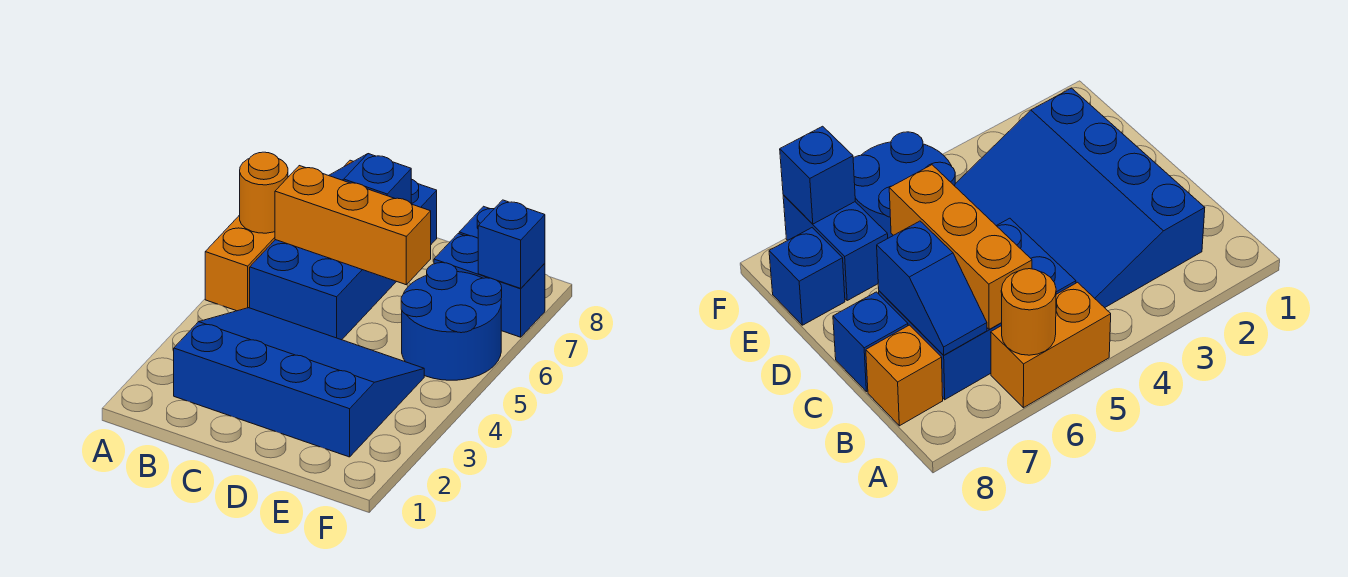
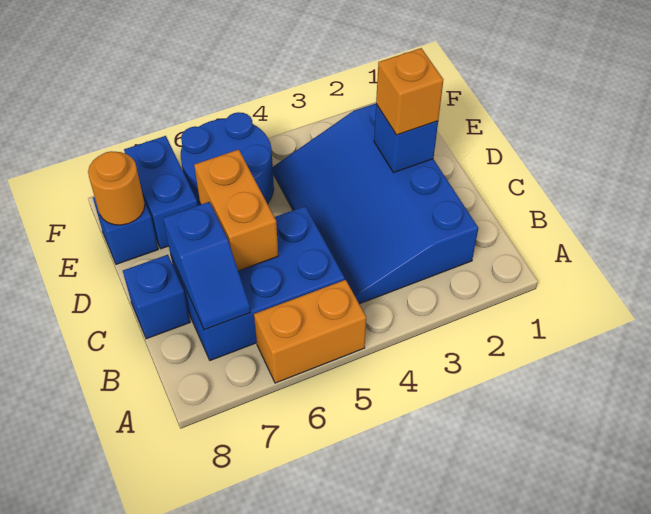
orange 1x1 round brick [240,152,288,233] -> orange 1x1 round brick moved to [88,151,145,225]
orange 1x3 brick [275,166,431,285] -> orange 1x2 brick [194,150,278,271]
orange 1x1 brick [866,325,943,426] -> orange 1x1 brick moved to [376,48,443,135]
blue 1x1 brick [478,200,545,288] -> blue 1x1 brick moved to [374,104,438,173]

